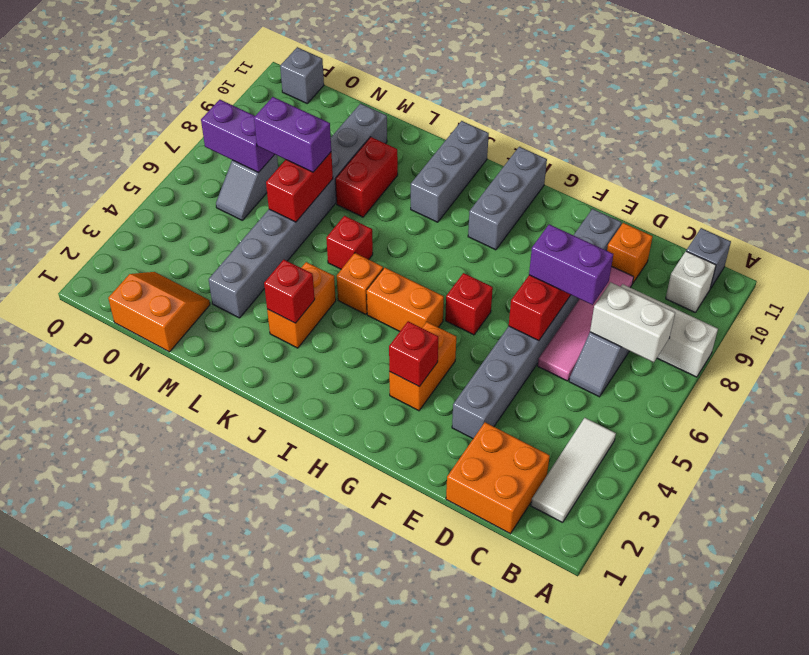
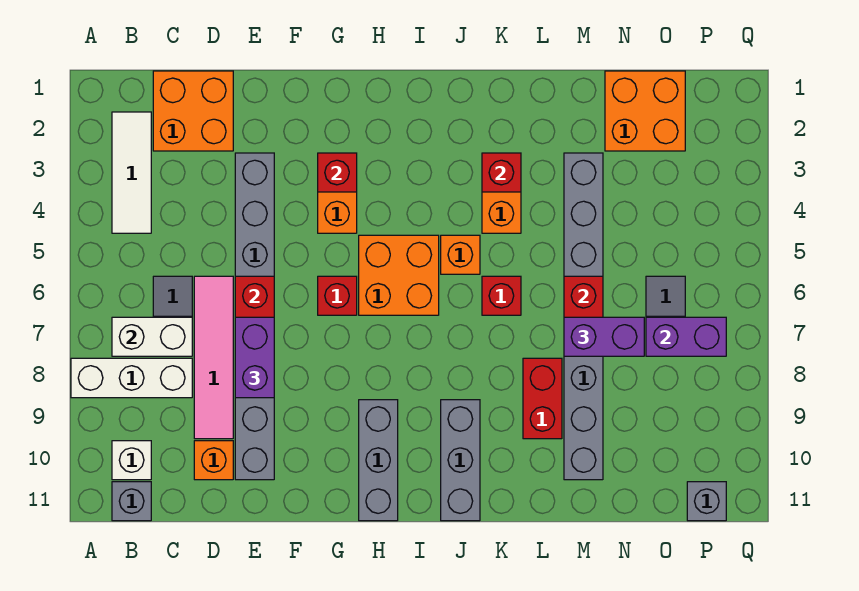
purple 1x2 brick [529,224,613,305] -> purple 1x2 brick turned to [235,317,274,398]
orange 1x2 brick [367,268,444,331] -> orange 2x2 brick [359,235,439,315]
orange 2x2 slope [108,272,210,352] -> orange 2x2 brick [605,71,685,151]

